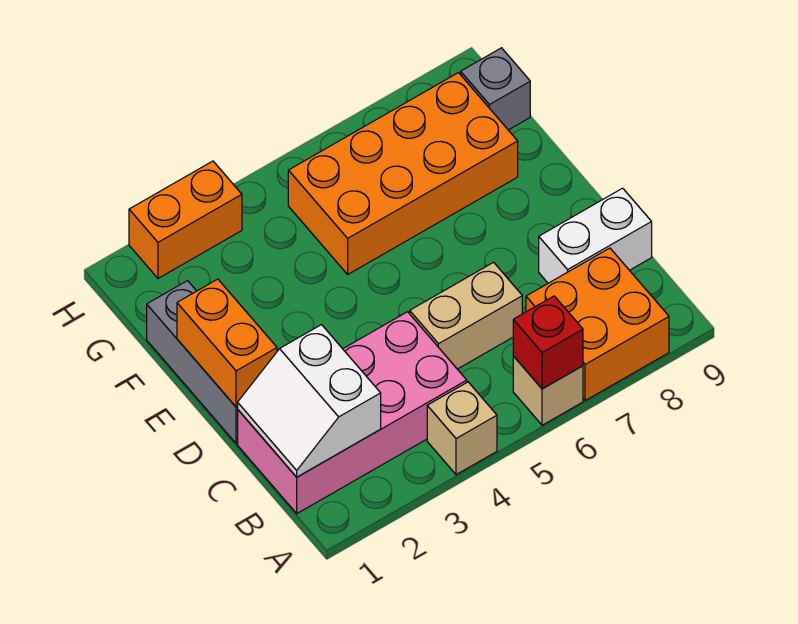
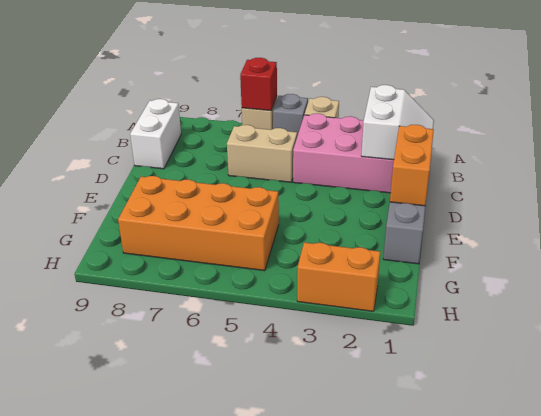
orange 2x2 brick [526,248,669,401] -> none
white 1x2 brick [539,188,652,283] -> white 1x2 brick turned to [130,99,181,169]
grey 1x1 brick [461,48,530,130] -> grey 1x1 brick moved to [273,94,308,136]

